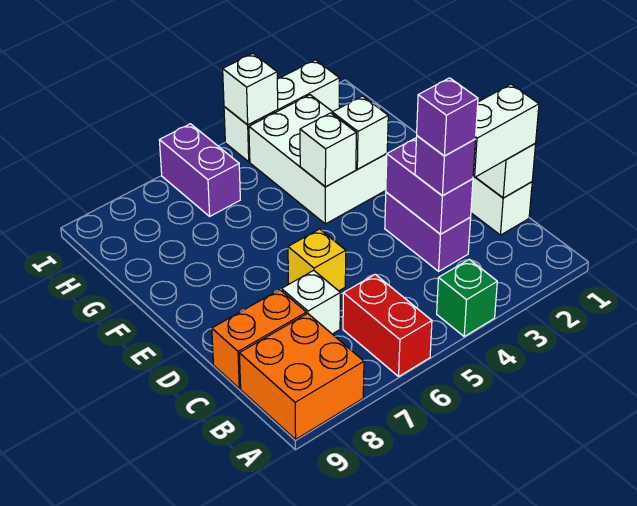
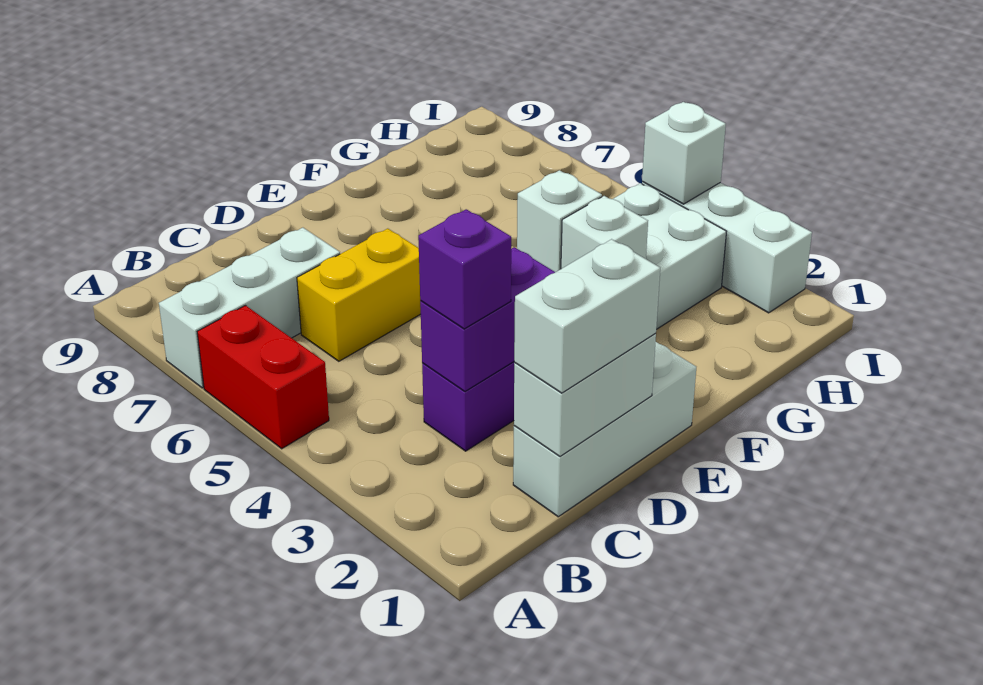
green 1x1 brick [437,259,497,336] -> none
red 1x2 brick [343,274,432,376] -> red 1x2 brick turned to [197,305,329,449]
orange 2x2 brick [239,313,364,439] -> none
white 1x2 brick [473,84,539,177] -> white 1x2 brick turned to [514,239,660,393]
purple 1x1 brick [417,78,478,156] -> none
white 1x1 brick [282,270,340,334] -> white 1x3 brick [159,228,340,388]
orange 1x2 brick [212,290,306,388] -> none
yellow 1x1 brick [288,229,346,291] -> yellow 1x2 brick [297,229,421,361]
purple 1x2 brick [159,124,240,216] -> none

